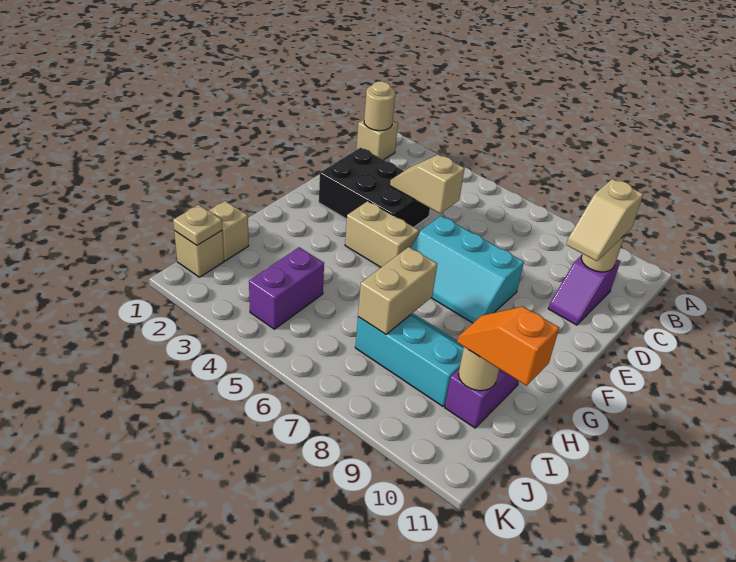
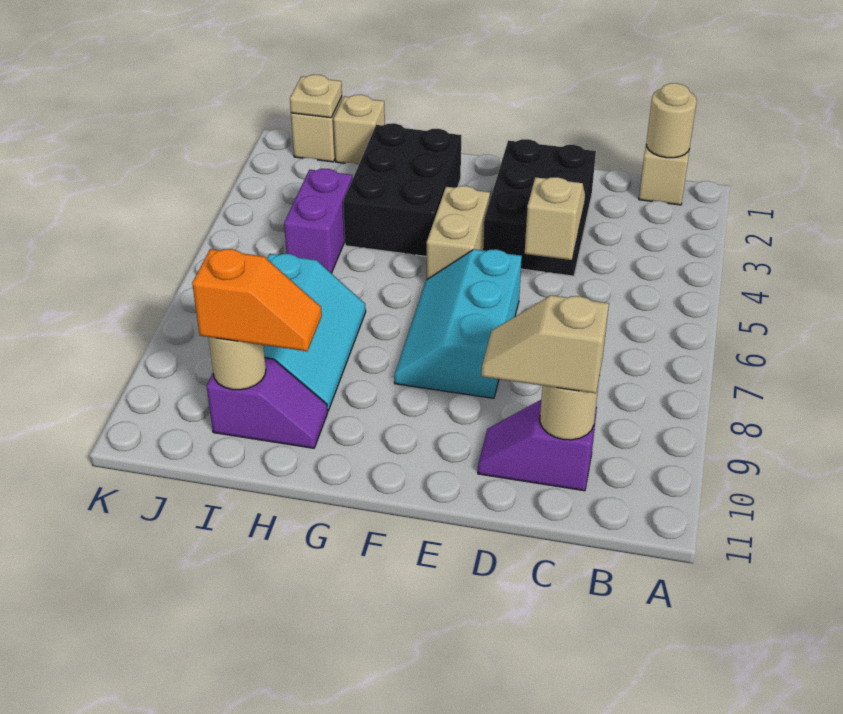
none -> black 2x3 brick [343,123,461,257]
tan 1x2 brick [358,247,437,334] -> none
purple 1x2 brick [249,247,324,329] -> purple 1x2 brick turned to [284,169,352,273]
orange 1x2 slope [457,307,559,386] -> orange 1x2 slope turned to [192,249,322,351]

